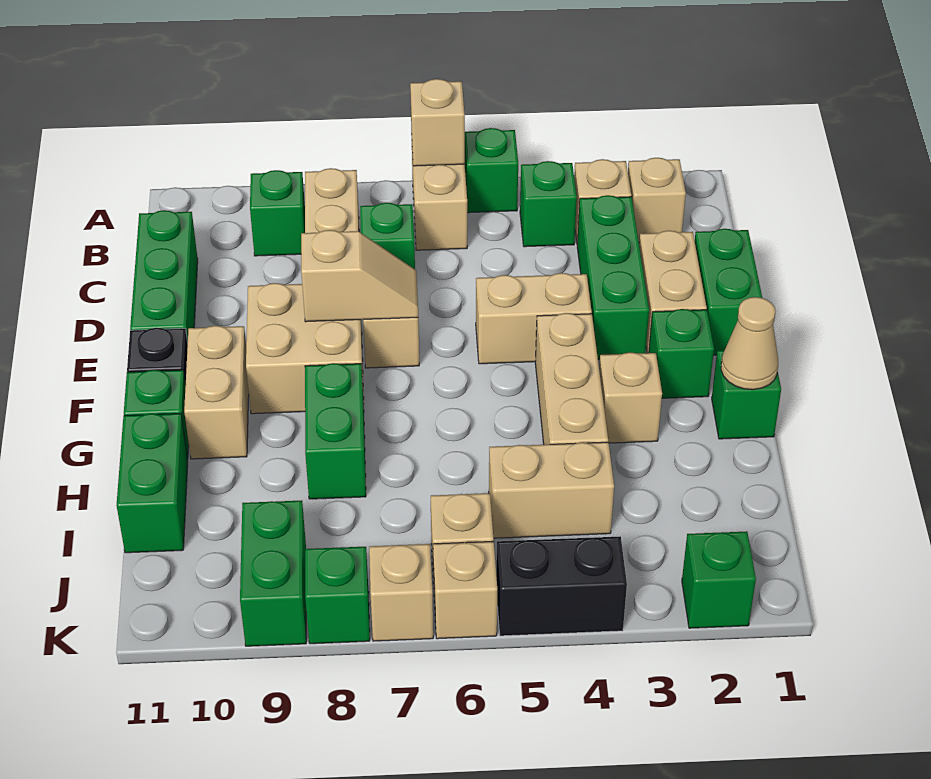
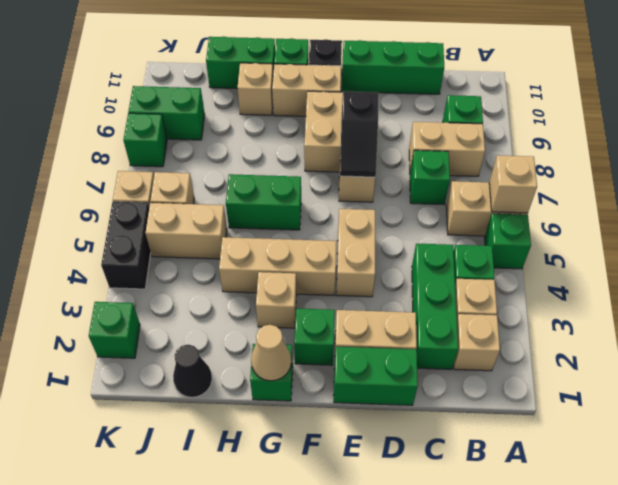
green 1x3 brick [577,195,649,359] -> green 1x3 brick turned to [412,244,458,369]
tan 1x2 slope [301,230,418,322] -> black 1x2 slope [340,91,378,177]
green 1x2 brick [305,363,366,499] -> green 1x2 brick moved to [226,174,301,230]
none -> black 1x1 cone [173,344,212,397]
tan 1x2 brick [489,442,614,538] -> tan 1x2 brick turned to [146,203,227,259]
tan 1x1 brick [369,544,433,641] -> tan 1x1 brick moved to [237,63,273,115]

